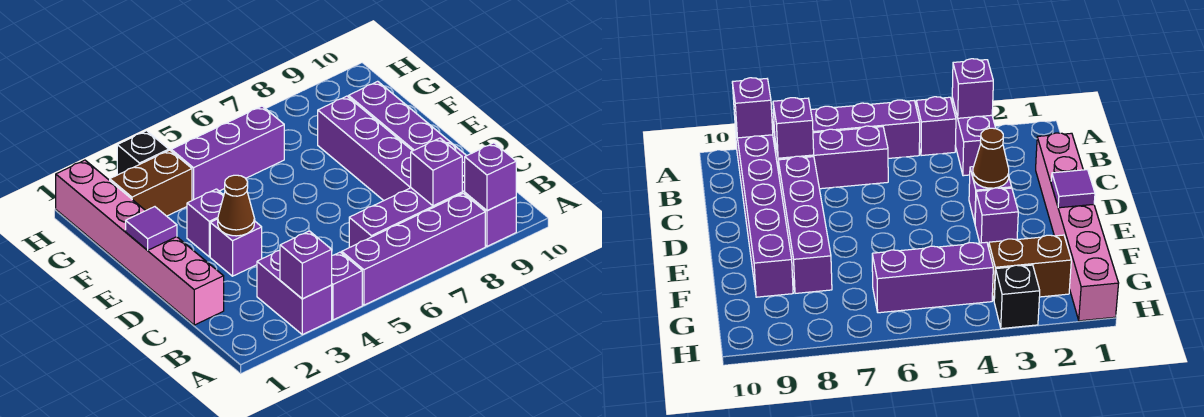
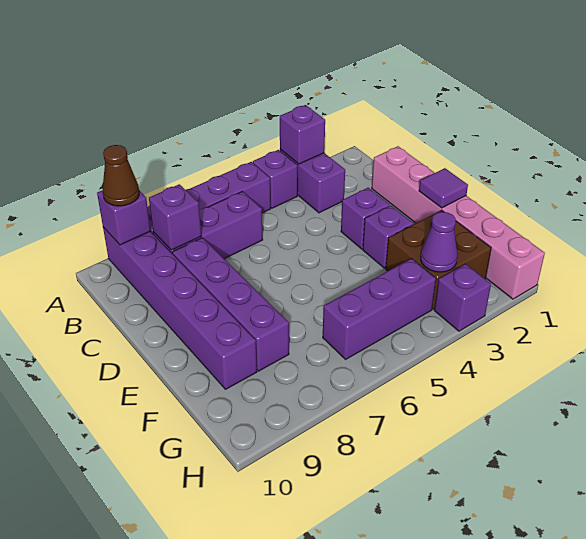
brown 1x1 cone [218,175,254,236] -> brown 1x1 cone moved to [103,145,139,206]
brown 1x2 brick [110,150,192,216] -> brown 2x2 brick [386,210,491,309]
none -> purple 1x1 cone [421,212,457,272]
black 1x1 brick [117,131,169,175] -> purple 1x1 brick [434,264,491,331]

